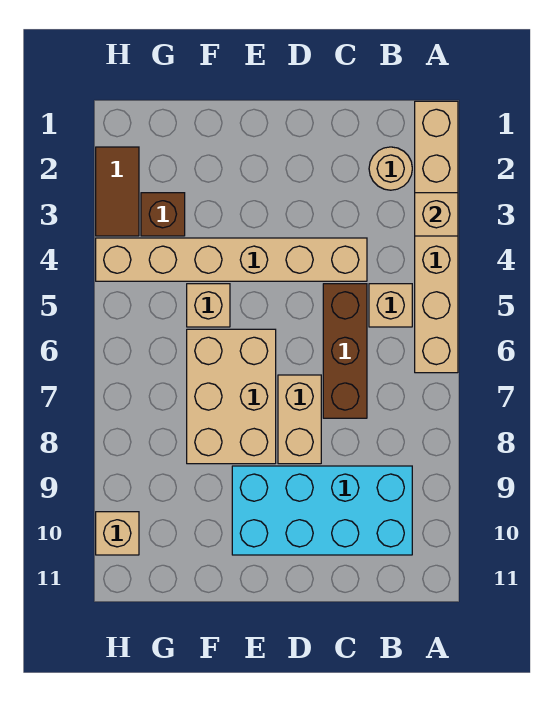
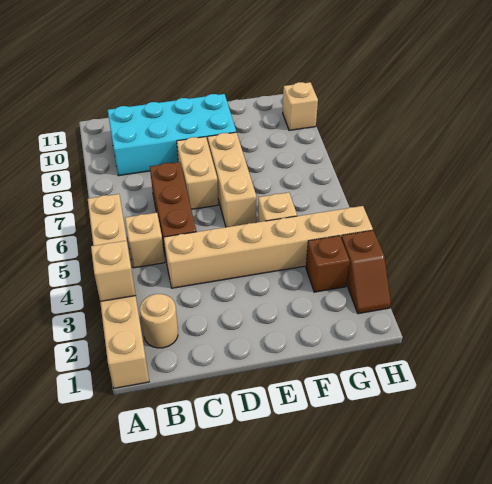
tan 2x3 brick [187,329,276,464] -> tan 1x3 brick [208,132,256,227]
brown 1x2 tile [96,147,139,236] -> brown 1x2 slope [341,230,391,314]

